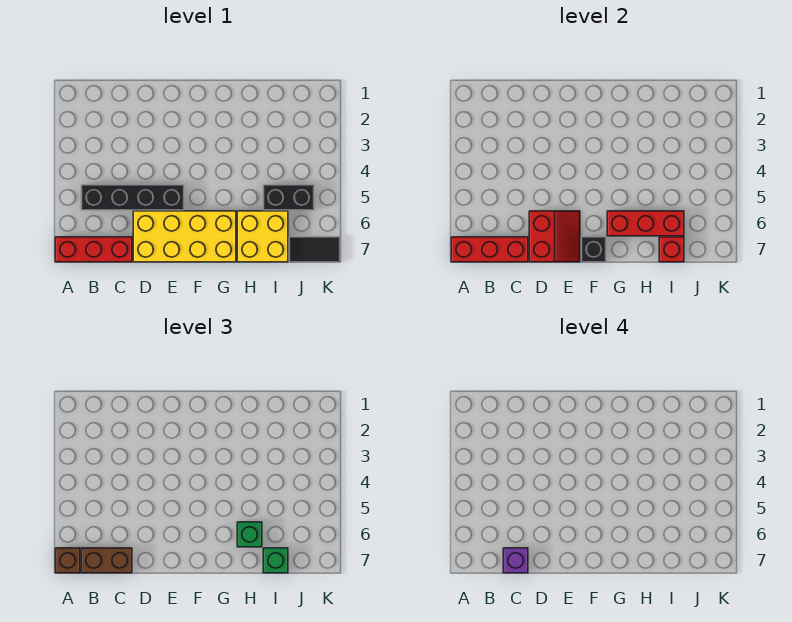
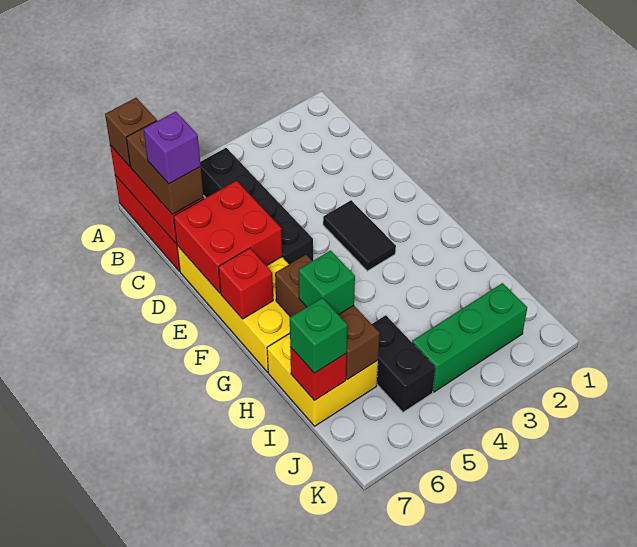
red 2x2 slope [529,211,580,262] -> red 2x2 brick [174,181,282,293]
black 1x1 brick [581,237,606,262] -> red 1x1 brick [219,248,273,319]
red 1x3 brick [607,211,684,236] -> brown 1x3 brick [275,255,380,379]
none -> green 1x3 brick [412,283,527,392]
black 1x2 tile [289,237,340,262] -> black 1x2 tile moved to [323,200,396,271]

